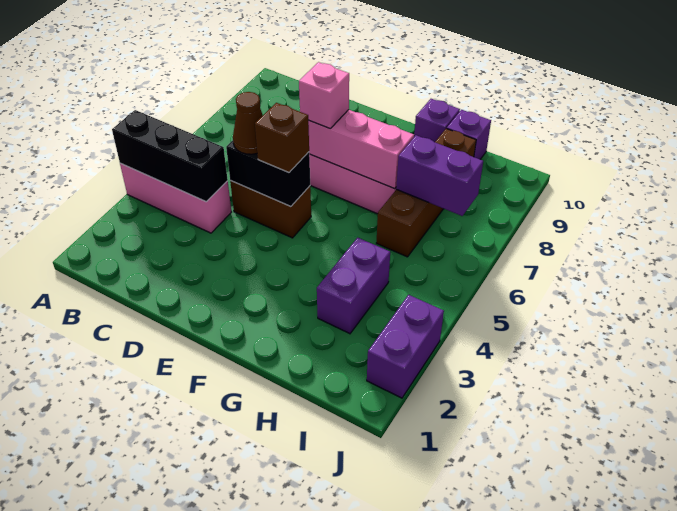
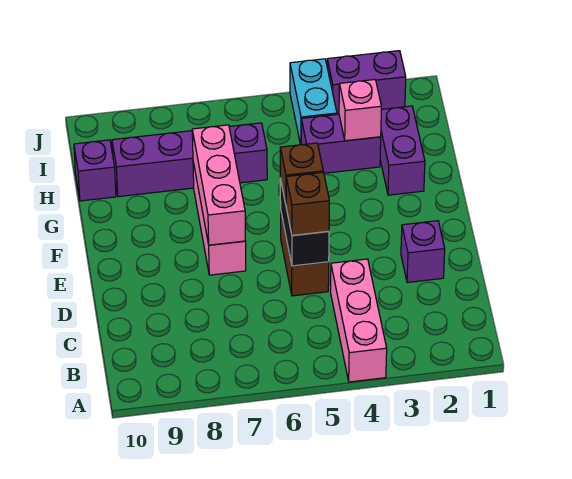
black 1x3 brick [112,110,228,202] -> none
brown 1x1 cone [233,92,263,154] -> brown 1x1 brick [286,172,329,236]
pink 1x1 brick [299,62,349,129] -> pink 1x1 brick moved to [339,80,381,141]
purple 1x1 brick [414,99,460,142] -> purple 1x1 brick moved to [401,221,445,283]
brown 1x4 brick [377,129,476,257] -> purple 1x4 brick [112,123,267,197]
purple 1x2 brick [396,135,483,216] -> purple 1x2 brick moved to [380,106,425,195]
none -> cyan 1x2 brick [290,59,337,145]

